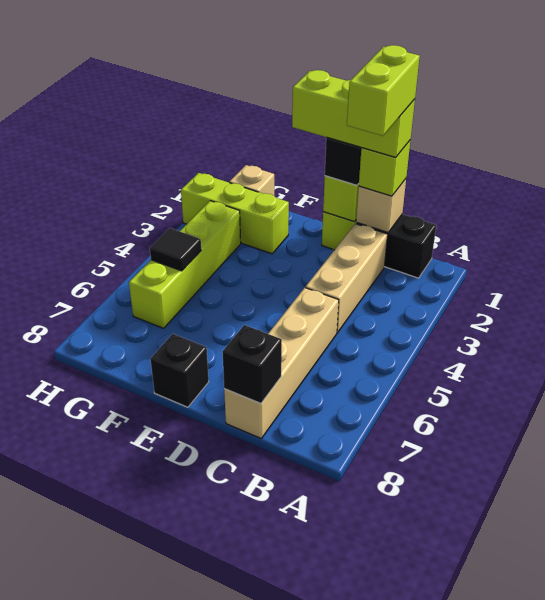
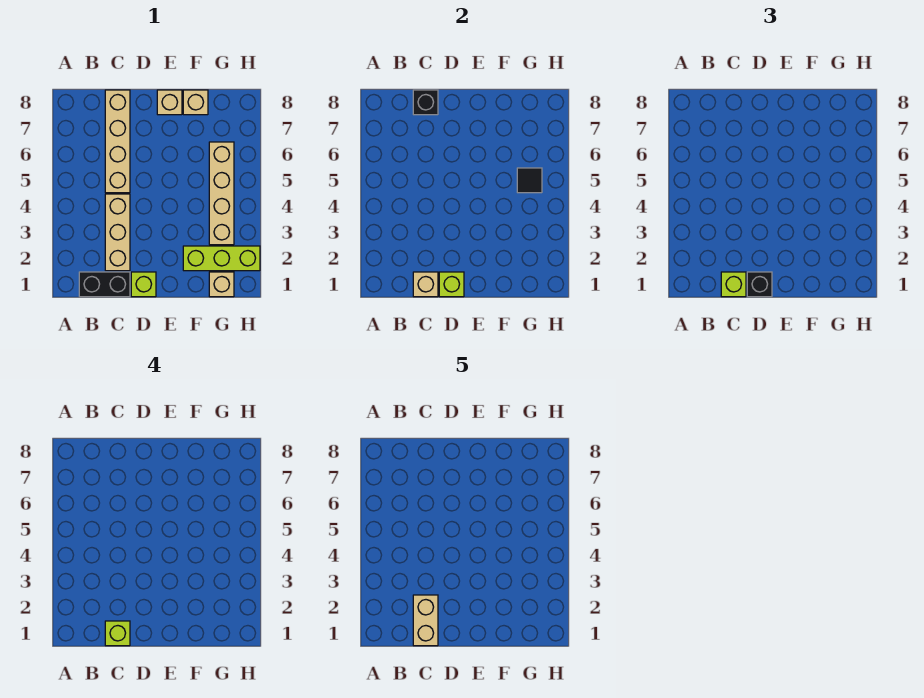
lime 1x3 brick [292,70,415,157] -> lime 1x1 brick [105,621,130,646]
lime 1x2 brick [347,45,420,136] -> tan 1x2 brick [413,595,438,646]
black 1x1 brick [151,334,209,407] -> tan 1x1 brick [157,90,182,115]
none -> tan 1x1 brick [183,90,208,115]
lime 1x4 brick [129,201,241,328] -> tan 1x4 brick [209,142,234,245]

